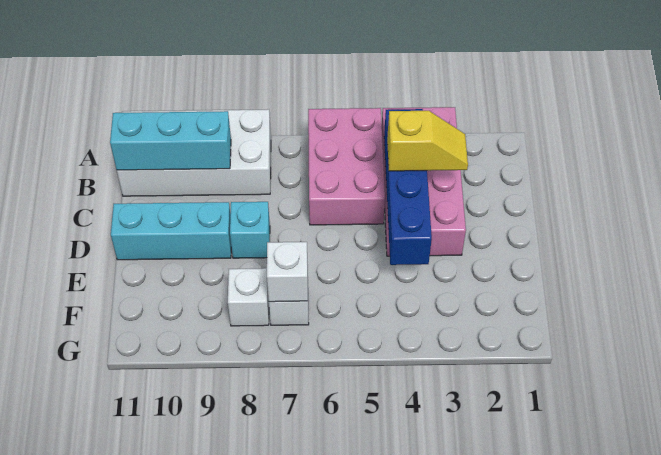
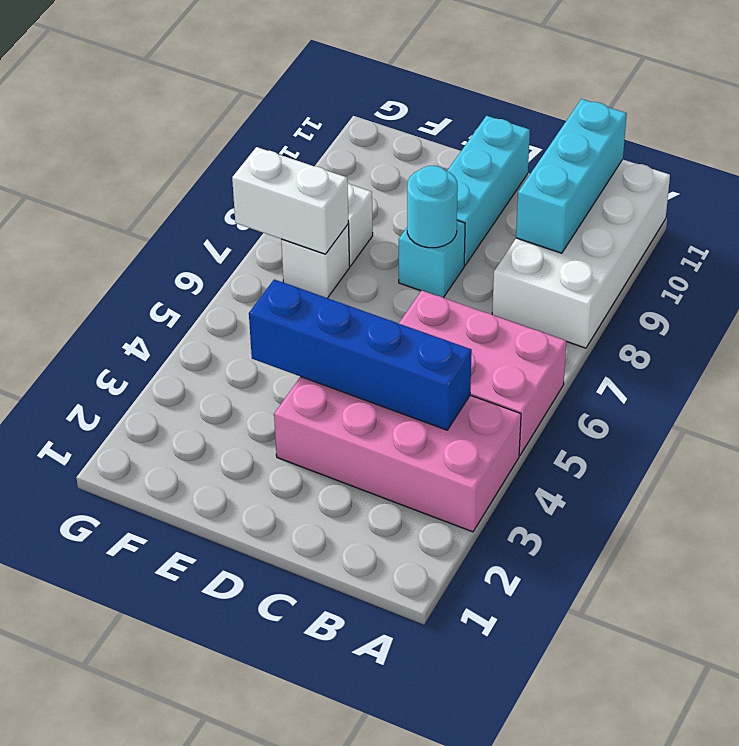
yellow 1x2 slope [387,111,468,171] -> none
none -> cyan 1x1 round brick [407,166,458,248]
white 1x1 brick [267,242,308,302] -> white 1x2 brick [232,147,348,254]

